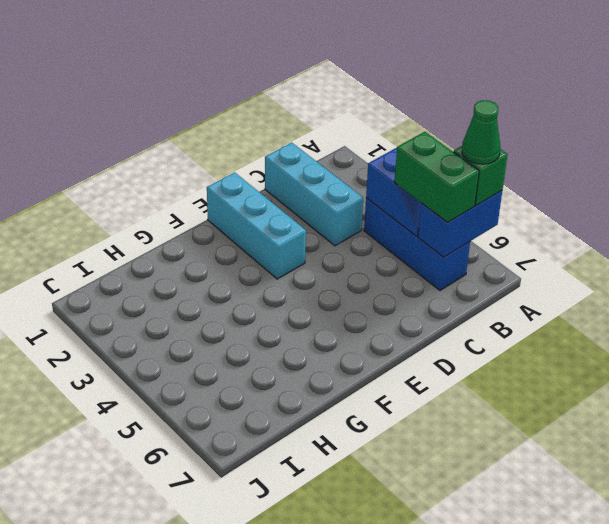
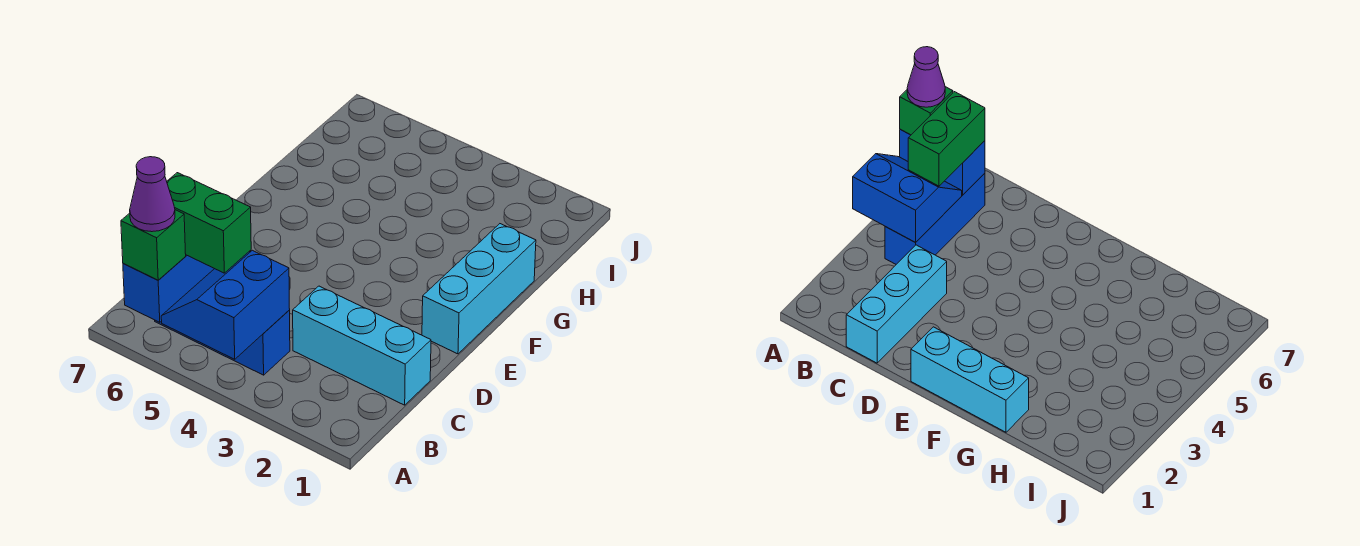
green 1x1 cone [462,100,500,164] -> purple 1x1 cone [130,157,175,232]
cyan 1x3 brick [207,172,306,279] -> cyan 1x3 brick turned to [422,224,536,354]

